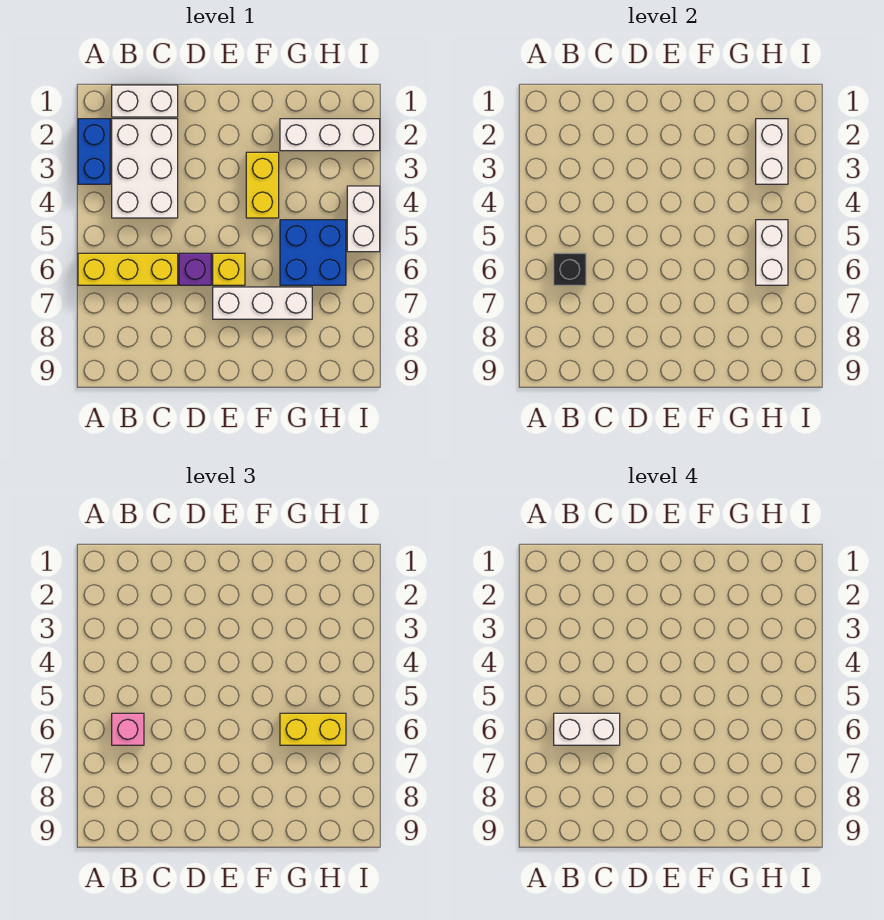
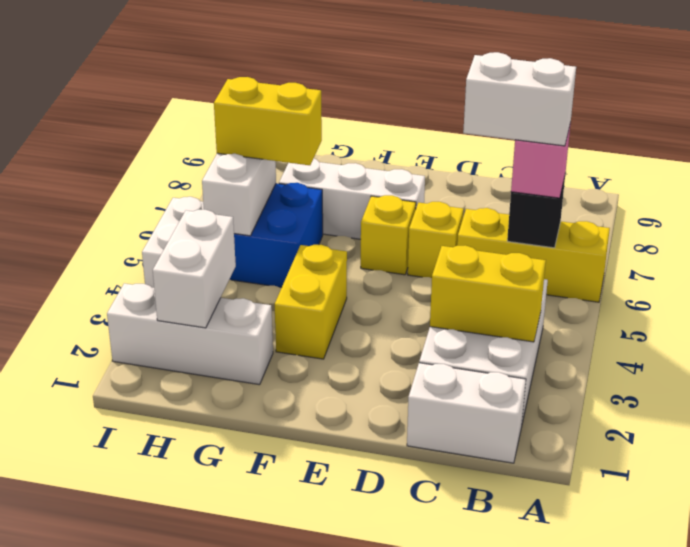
blue 1x2 brick [78,119,110,184] -> none
none -> yellow 1x2 brick [430,245,546,342]
purple 1x1 brick [179,253,211,285] -> yellow 1x1 brick [408,202,464,278]

